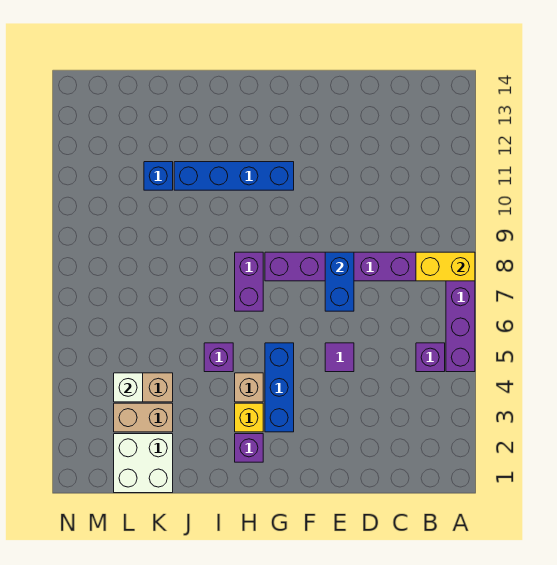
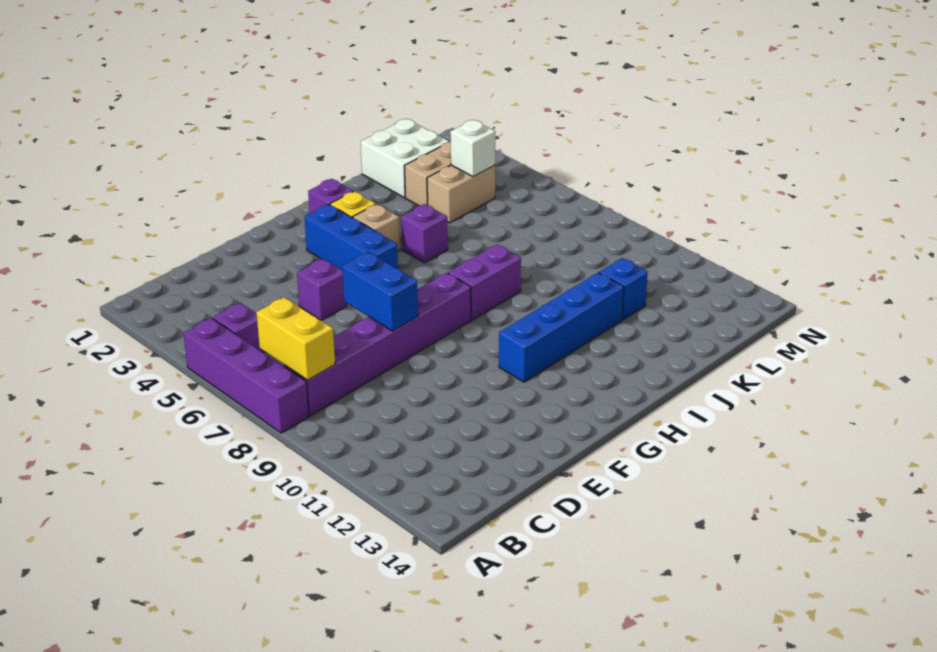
yellow 1x2 brick [416,252,475,281] -> yellow 1x2 brick turned to [256,297,335,380]
purple 1x1 tile [325,343,354,372] -> purple 1x1 brick [297,259,347,320]
purple 1x2 brick [235,252,263,311] -> purple 1x2 brick turned to [448,244,521,320]

